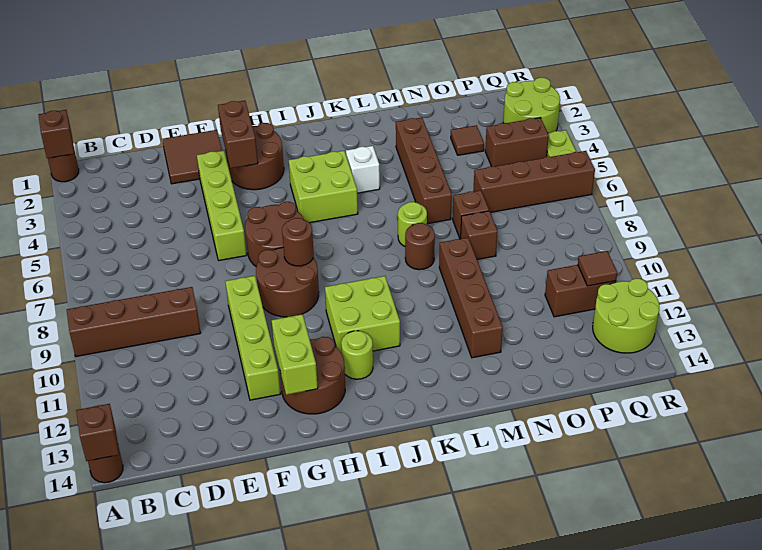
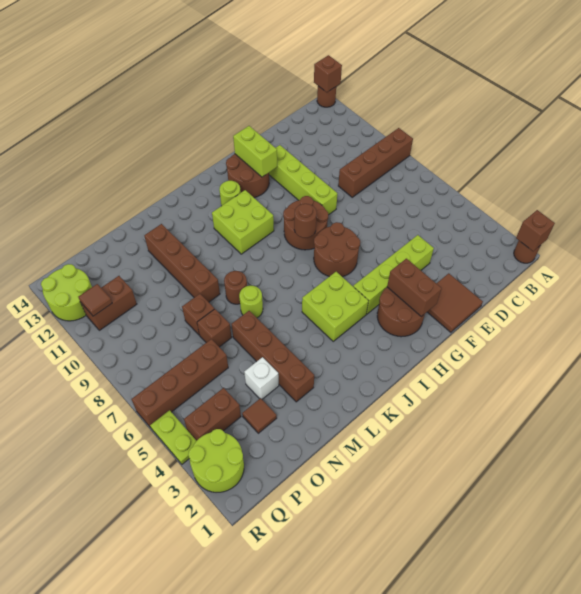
lime 1x4 brick [197,150,247,261] -> lime 1x4 brick turned to [353,235,434,314]
white 1x1 brick [346,146,380,193] -> white 1x1 brick moved to [244,357,279,399]

